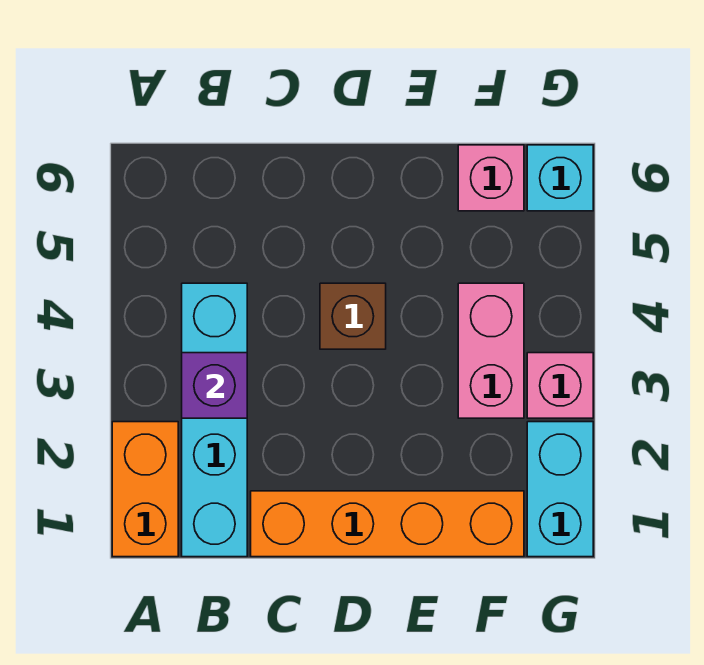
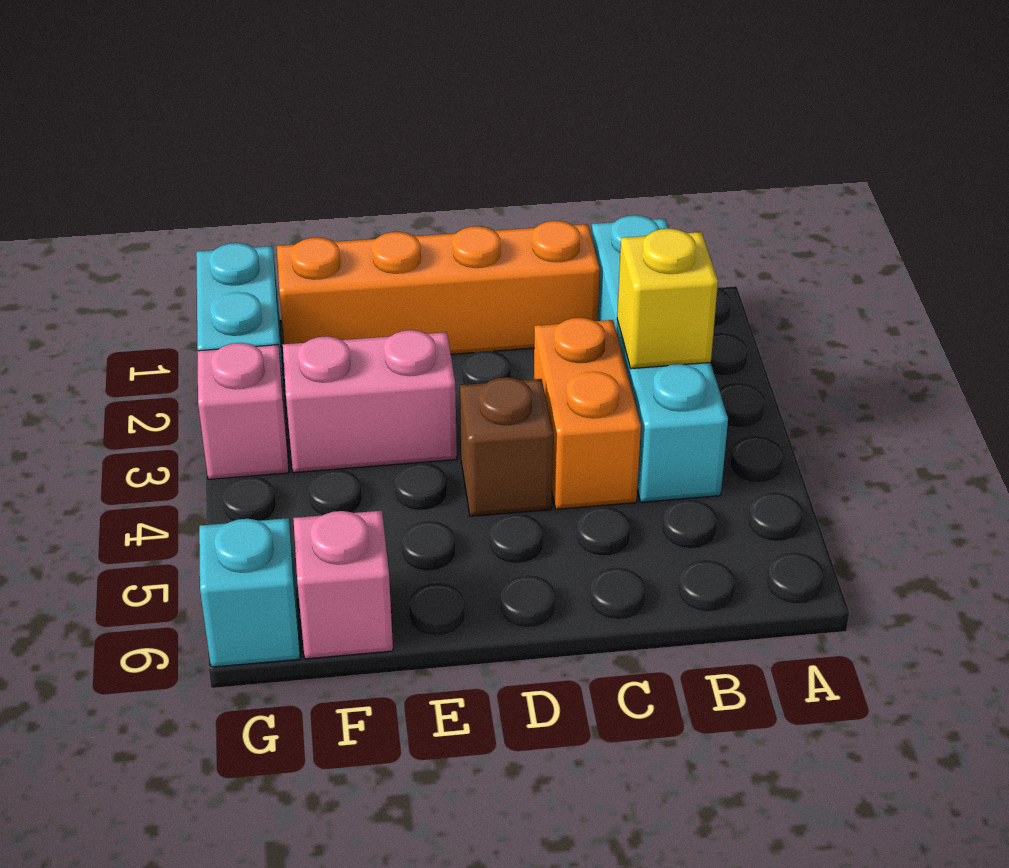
orange 1x2 brick [112,422,178,557] -> orange 1x2 brick moved to [534,318,641,509]
purple 1x1 brick [182,353,247,418] -> yellow 1x1 brick [617,229,718,369]
pink 1x2 brick [458,283,524,418] -> pink 1x2 brick turned to [283,330,457,473]

